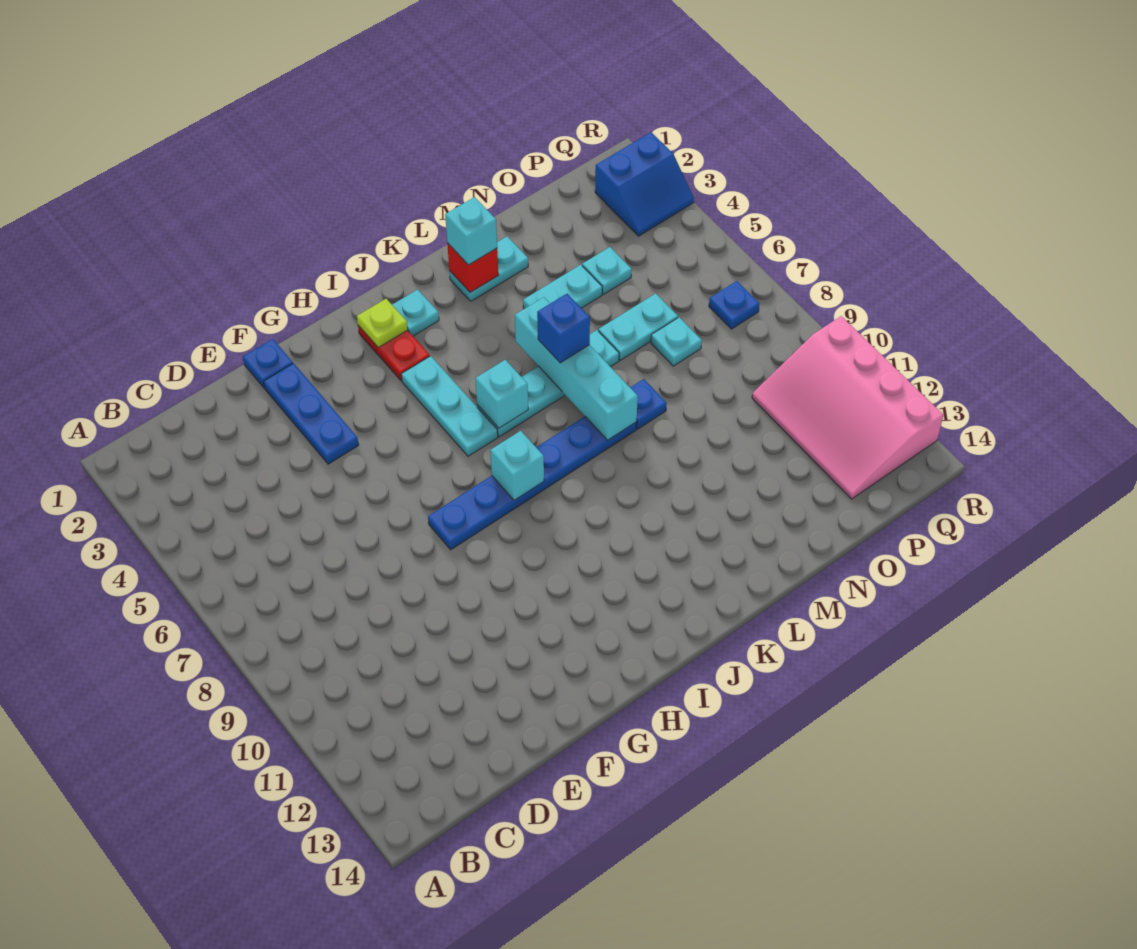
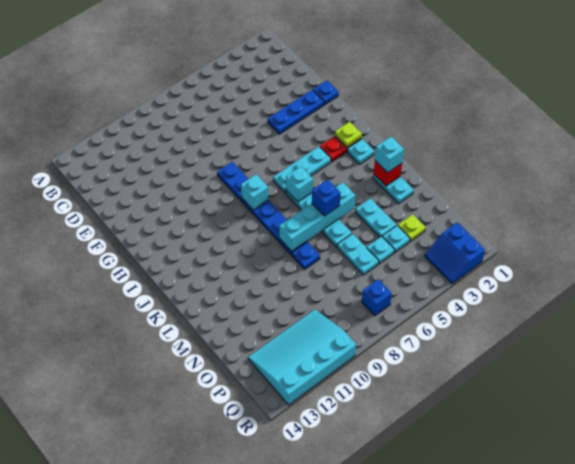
none -> lime 1x1 plate [398,214,426,242]
cyan 1x1 plate [651,317,702,366] -> cyan 1x1 plate moved to [367,236,395,264]
pink 3x4 slope [752,316,943,499] -> cyan 3x4 slope [248,310,356,405]
blue 1x1 plate [709,281,760,329] -> blue 1x1 brick [362,279,392,316]

